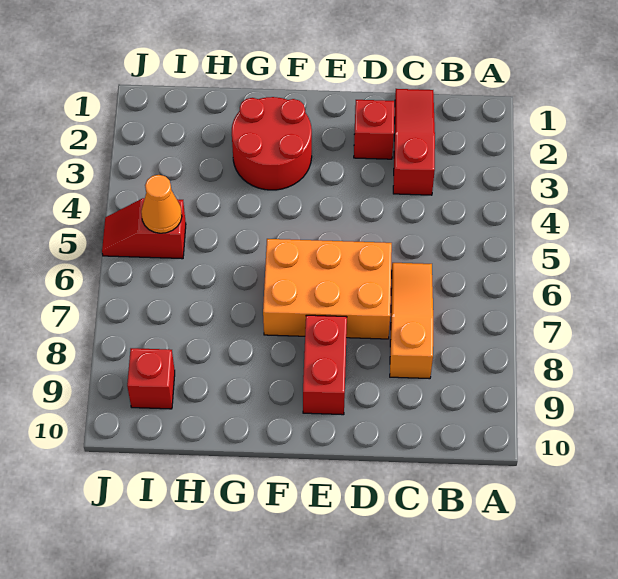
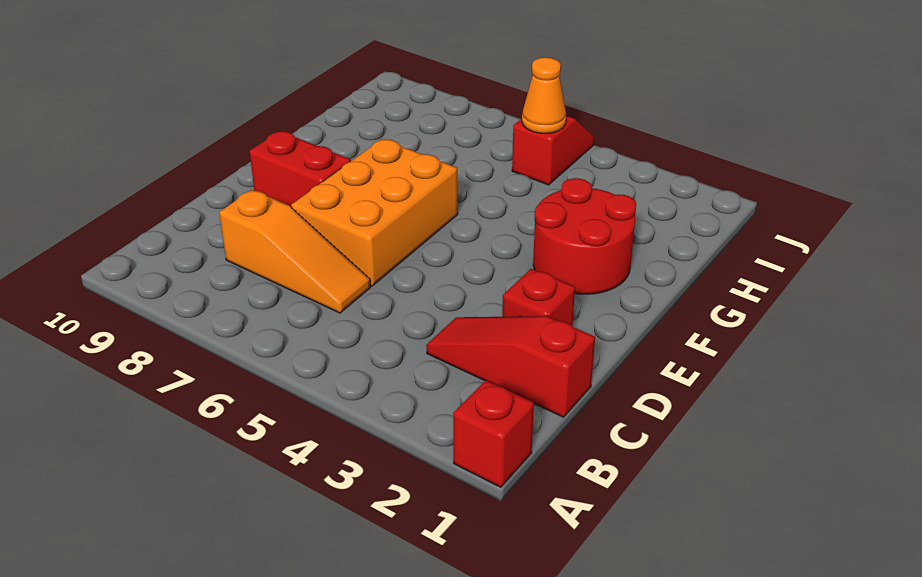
red 1x3 slope [393,89,435,195] -> red 1x3 slope turned to [426,316,595,417]
red 1x1 brick [127,348,175,409] -> red 1x1 brick moved to [453,380,534,487]

